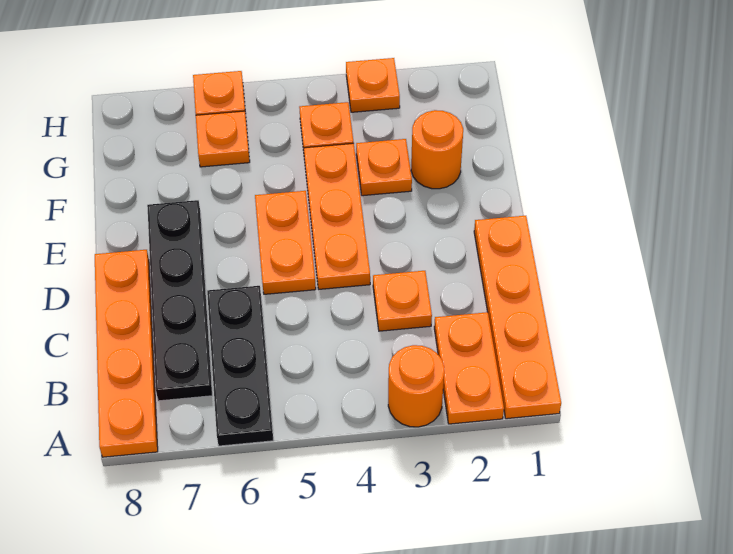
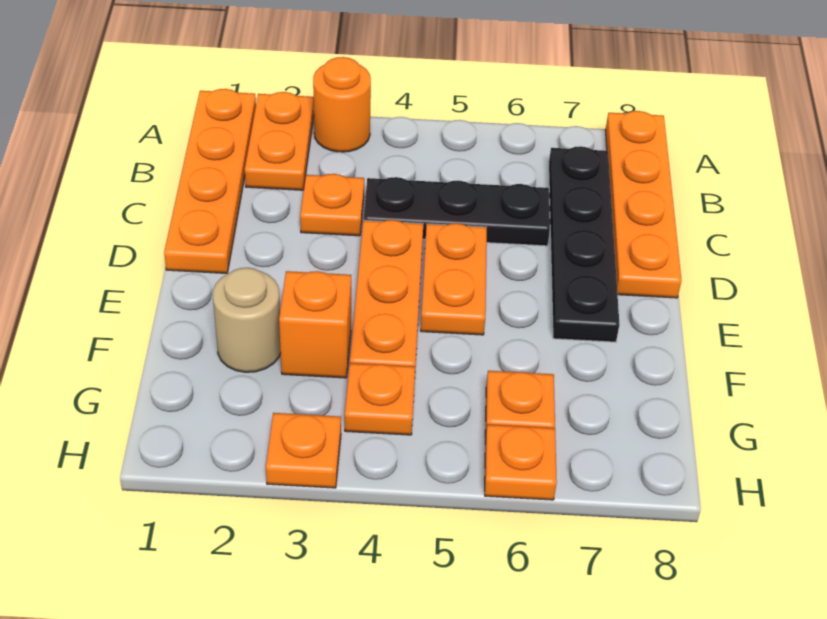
black 1x3 plate [207,286,273,446] -> black 1x3 plate turned to [363,177,550,246]
orange 1x1 round brick [411,110,463,189] -> tan 1x1 round brick [213,268,281,372]
orange 1x1 plate [356,139,412,196] -> orange 1x1 brick [279,271,351,378]

